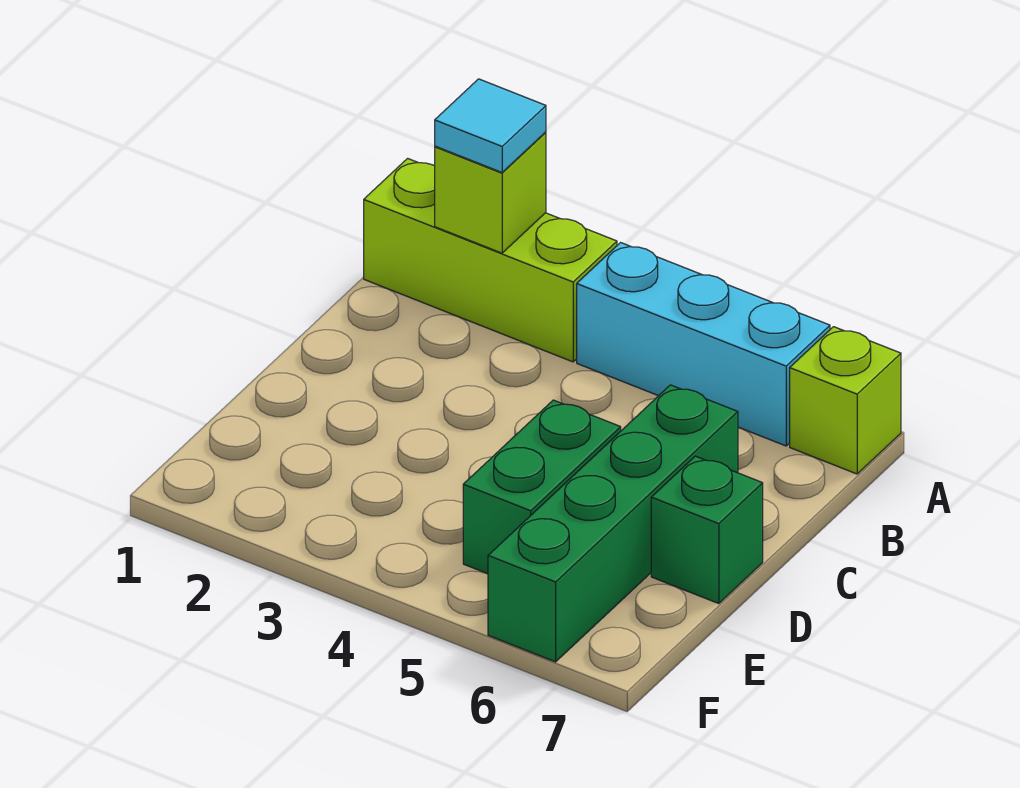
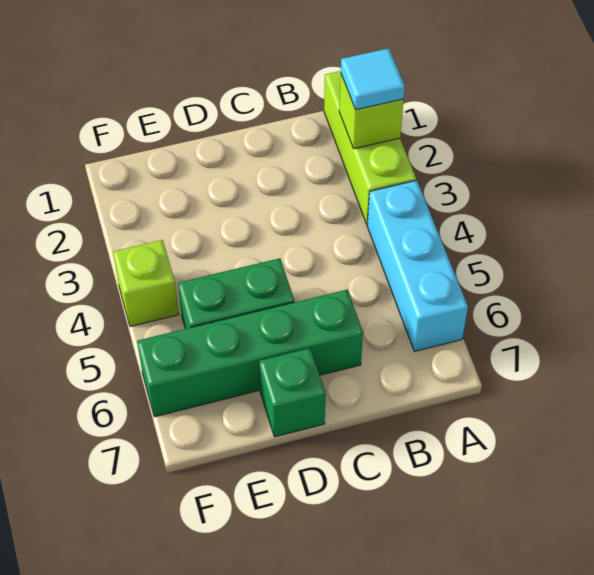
lime 1x1 brick [790,327,901,474] -> lime 1x1 brick moved to [113,240,179,326]

